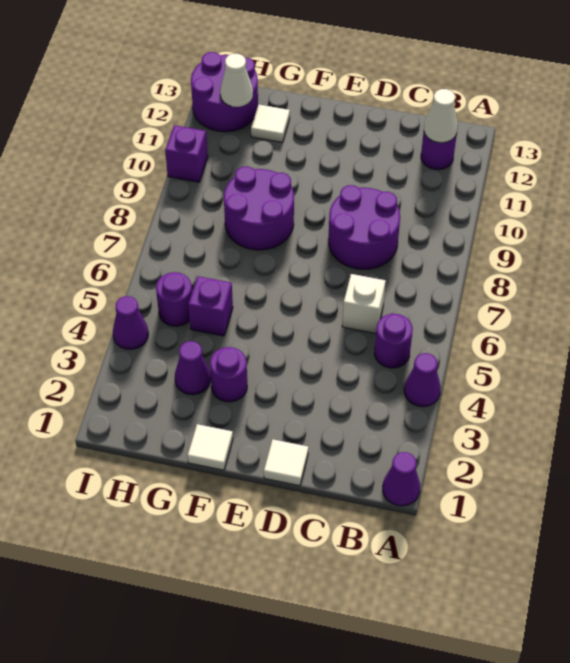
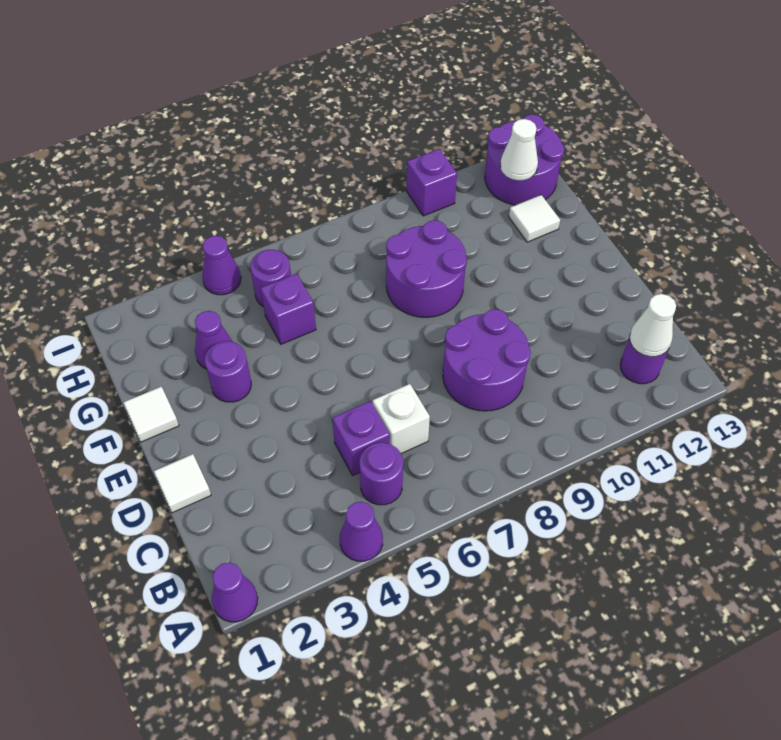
none -> purple 1x1 brick [332,401,390,476]

